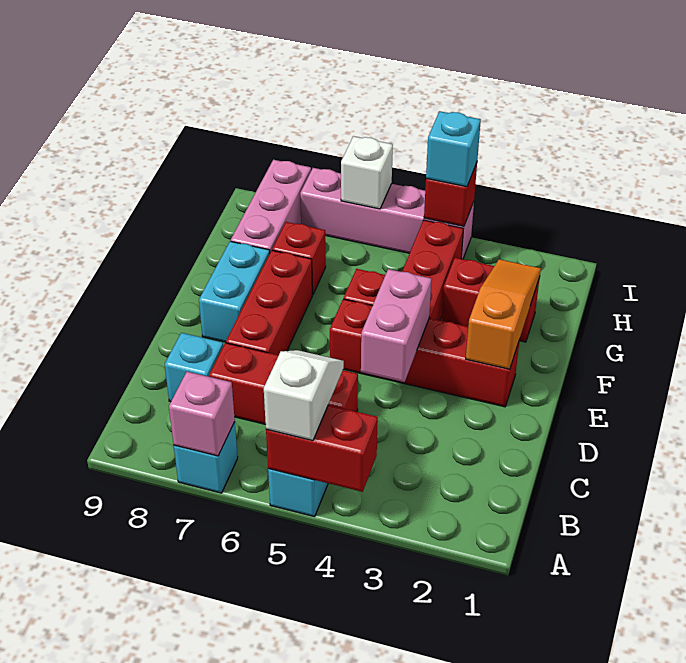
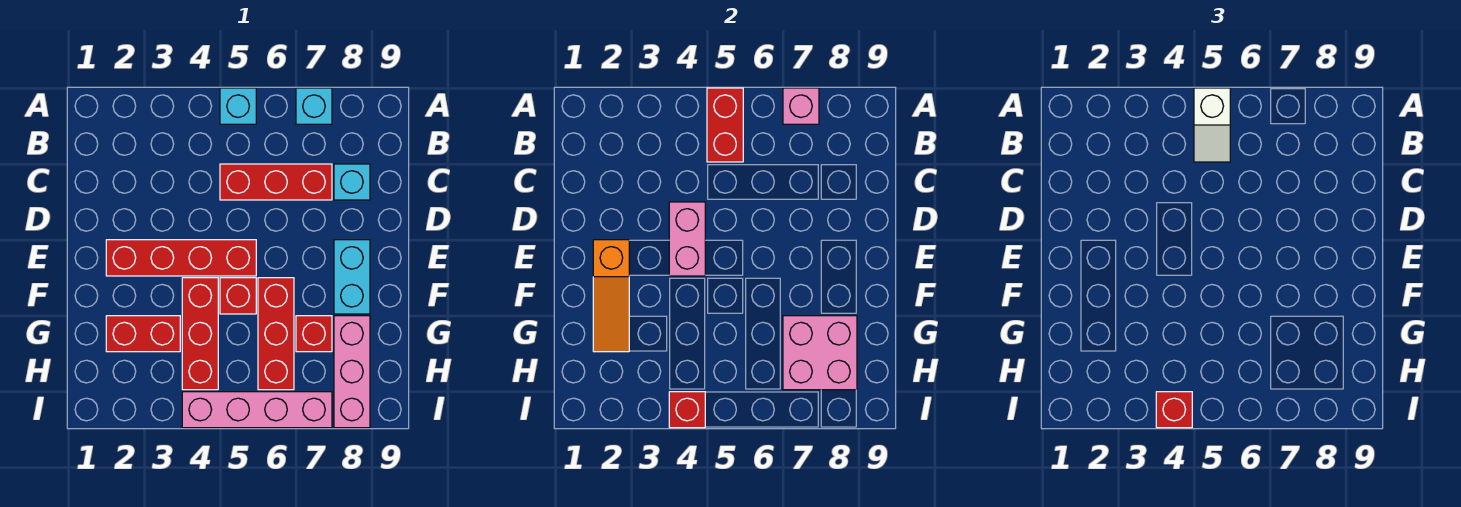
red 1x2 brick [266,405,378,492] -> red 1x2 brick turned to [707,88,743,162]
red 1x3 brick [226,250,312,355] -> red 1x3 brick moved to [258,278,294,390]
none -> pink 2x2 brick [783,316,857,390]
cyan 1x1 brick [426,111,481,187] -> red 1x1 brick [1156,392,1192,428]
white 1x1 brick [341,136,393,209] -> none

